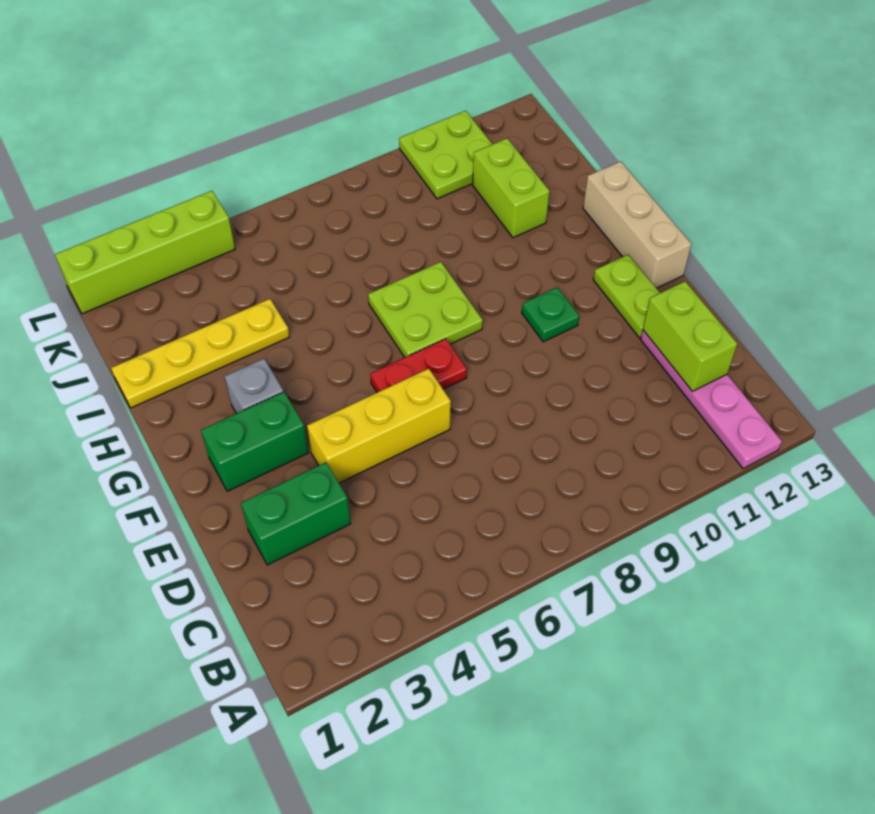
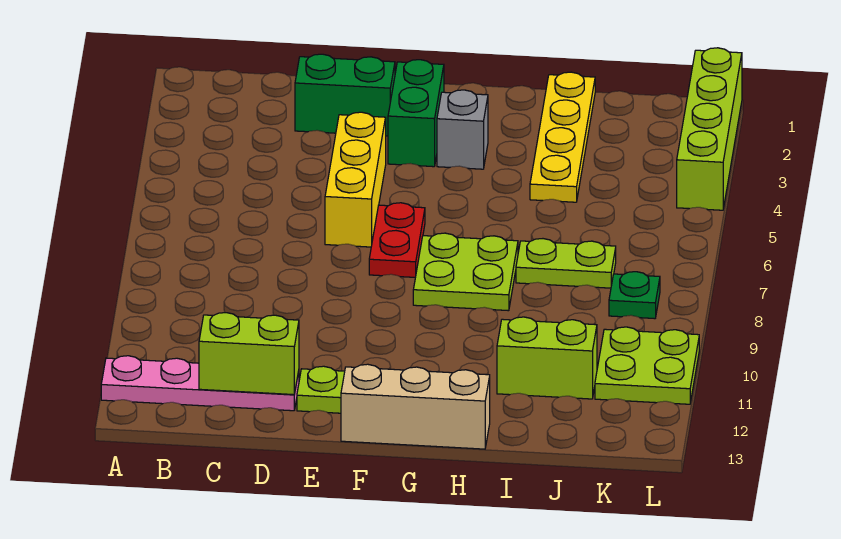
green 1x2 brick [241,462,351,565] -> green 1x2 brick turned to [295,54,395,136]
green 1x1 plate [522,287,579,342] -> green 1x1 plate moved to [609,272,660,319]
none -> lime 1x2 plate [516,239,616,288]

